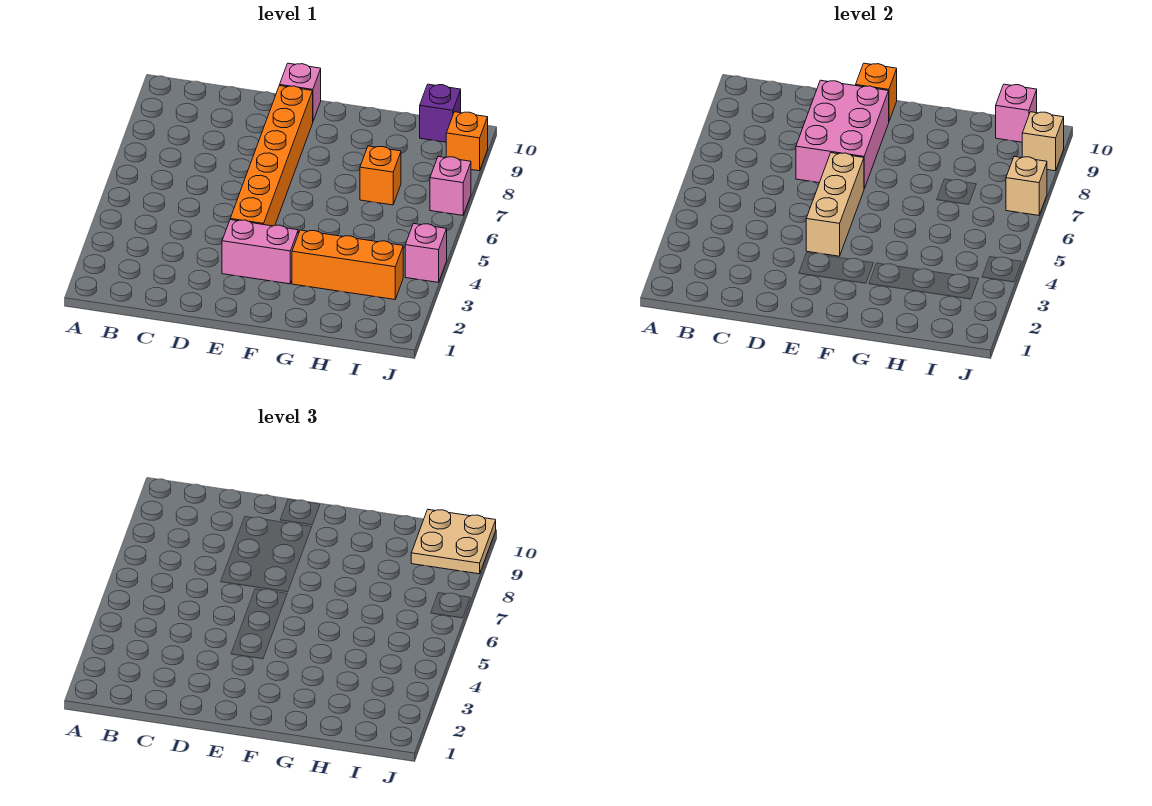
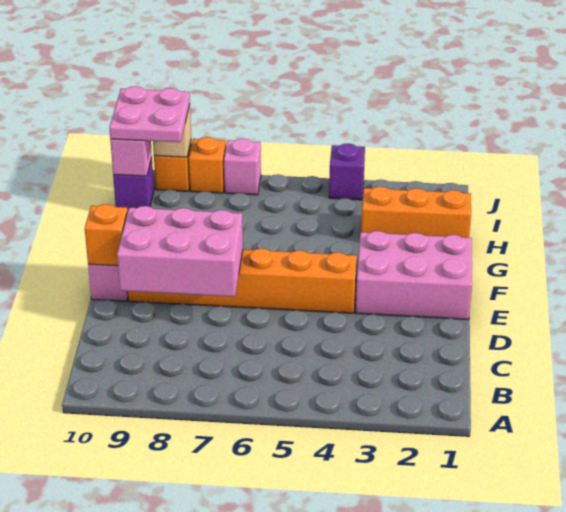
pink 1x2 brick [222,220,298,284] -> pink 2x3 brick [356,231,472,320]
tan 1x3 brick [806,153,864,256] -> none
orange 1x3 brick [292,230,403,300] -> orange 1x3 brick turned to [361,187,471,238]
orange 1x1 brick [360,146,401,205] -> orange 1x1 brick moved to [189,137,226,193]
tan 2x2 plate [411,510,496,574] -> pink 2x2 plate [109,86,190,142]
pink 1x1 brick [405,224,447,283] -> purple 1x1 brick [329,143,365,200]
tan 1x1 brick [1006,157,1047,215] -> none

